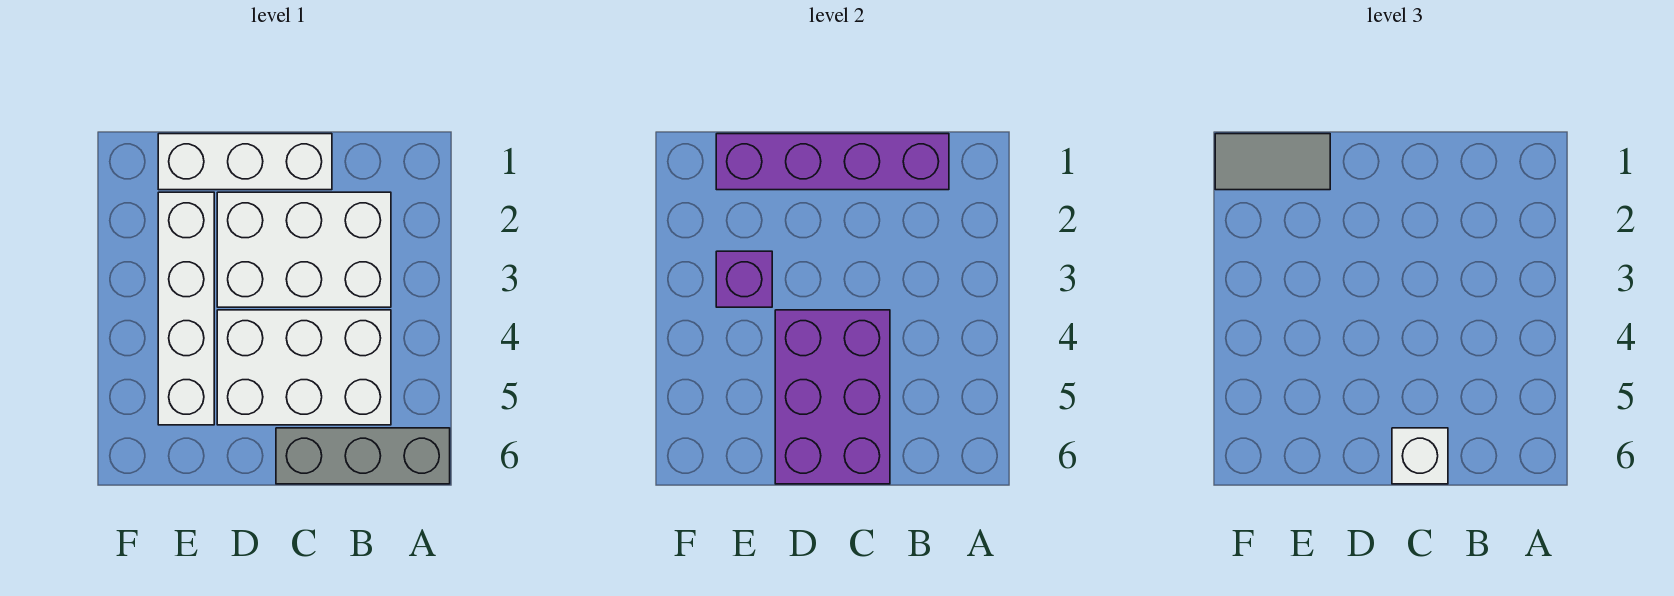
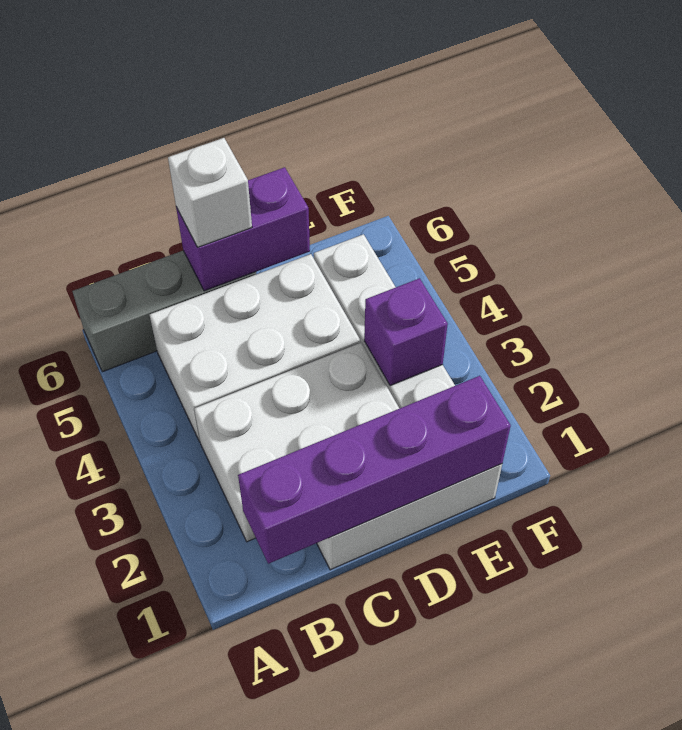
purple 2x3 brick [775,310,890,484] -> purple 1x2 brick [176,167,310,291]
grey 1x2 tile [1215,134,1330,190] -> none

